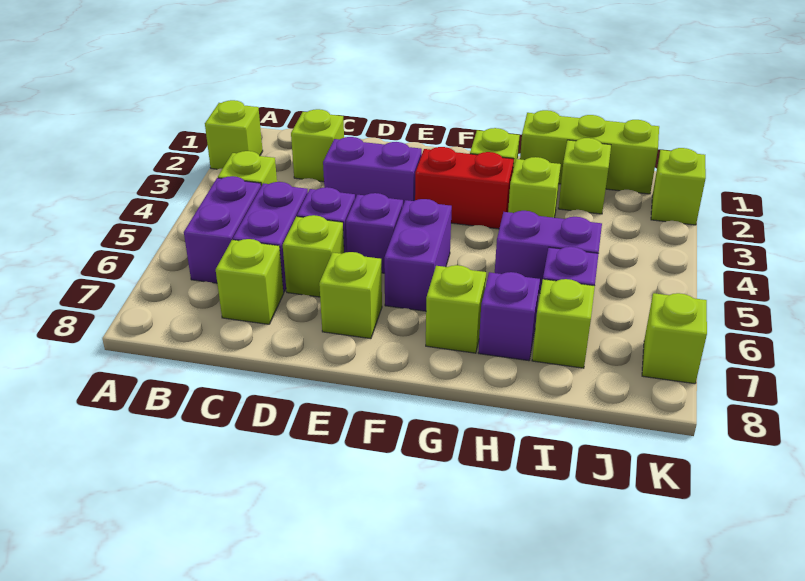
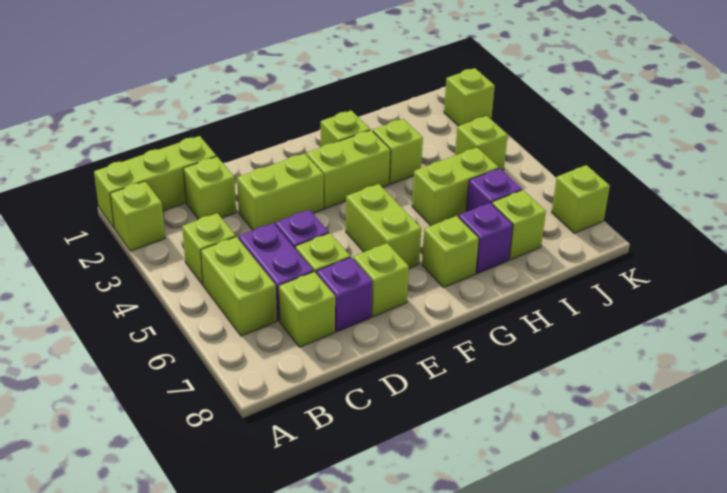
purple 1x2 brick [184,176,261,283] -> lime 1x2 brick [201,237,277,336]
purple 1x2 brick [323,137,422,205] -> lime 1x2 brick [237,153,323,230]
purple 1x1 brick [346,193,403,273] -> purple 1x1 brick moved to [316,257,373,332]
red 1x2 brick [415,147,514,229] -> lime 1x2 brick [306,130,390,209]
purple 1x2 brick [384,199,452,311] -> lime 1x2 brick [346,184,421,268]
lime 1x3 brick [520,110,659,194] -> lime 1x3 brick moved to [94,136,216,228]
purple 1x2 brick [495,211,602,293] -> lime 1x2 brick [412,147,499,226]
lime 1x1 brick [558,138,611,214] -> lime 1x1 brick moved to [455,116,508,171]

